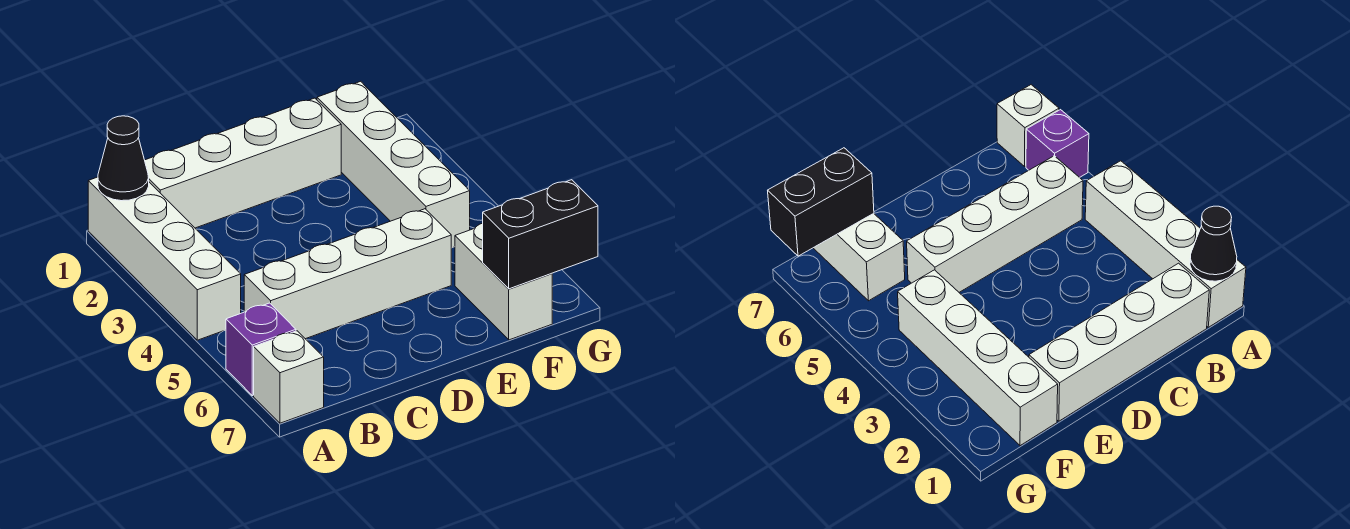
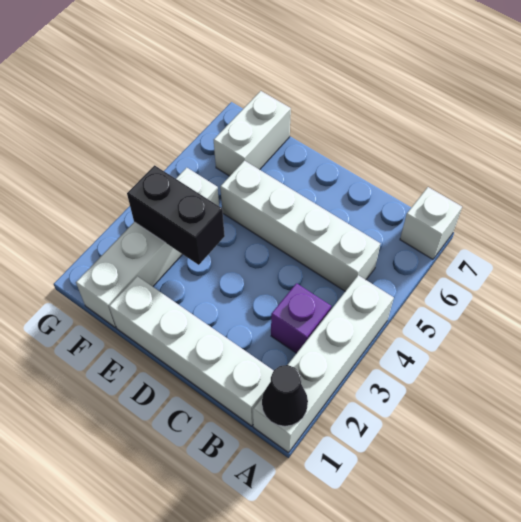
purple 1x1 brick [226,303,296,396] -> purple 1x1 brick moved to [271,283,331,353]
black 1x2 brick [483,180,598,289] -> black 1x2 brick moved to [127,165,225,265]

